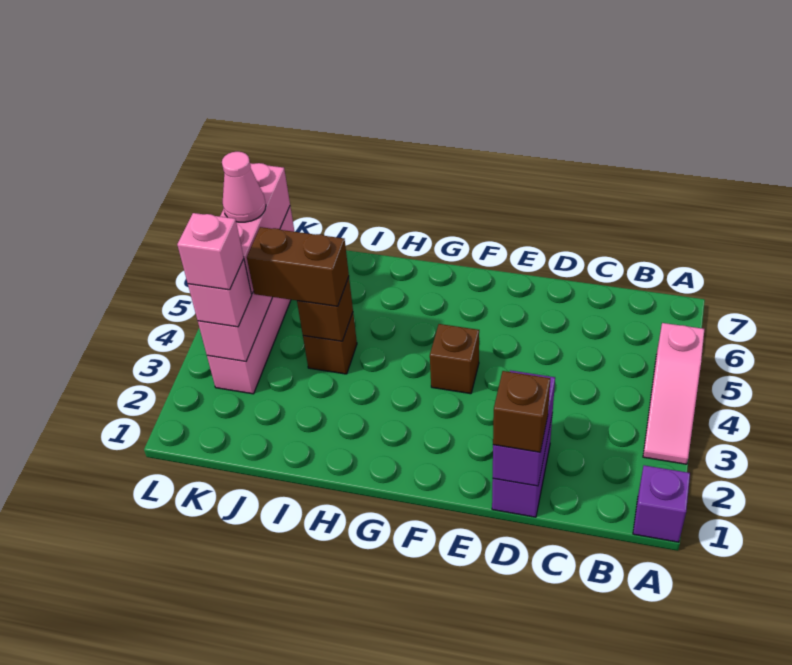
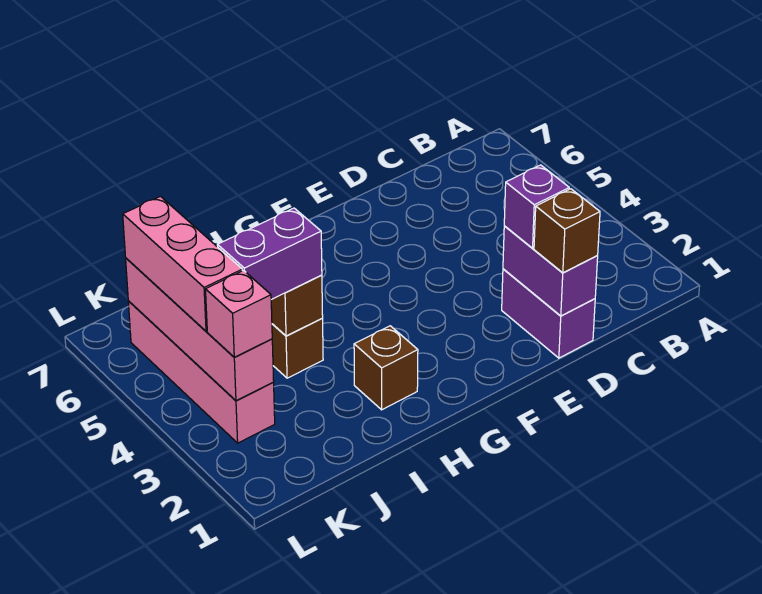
purple 1x1 brick [633,465,690,542] -> purple 1x1 brick moved to [504,165,569,248]
pink 1x3 slope [643,323,704,464] -> none
brown 1x1 brick [430,324,479,394] -> brown 1x1 brick moved to [354,326,418,410]
brown 1x2 brick [247,227,349,306] -> purple 1x2 brick [217,208,322,300]
pink 1x1 brick [177,213,244,290] -> none
pink 1x1 cone [222,152,266,222] -> none

